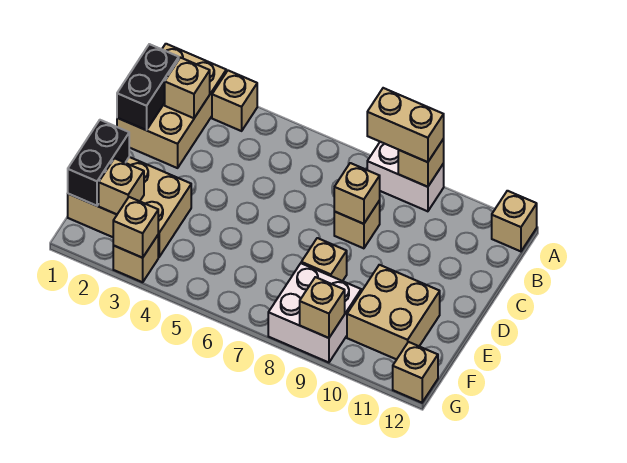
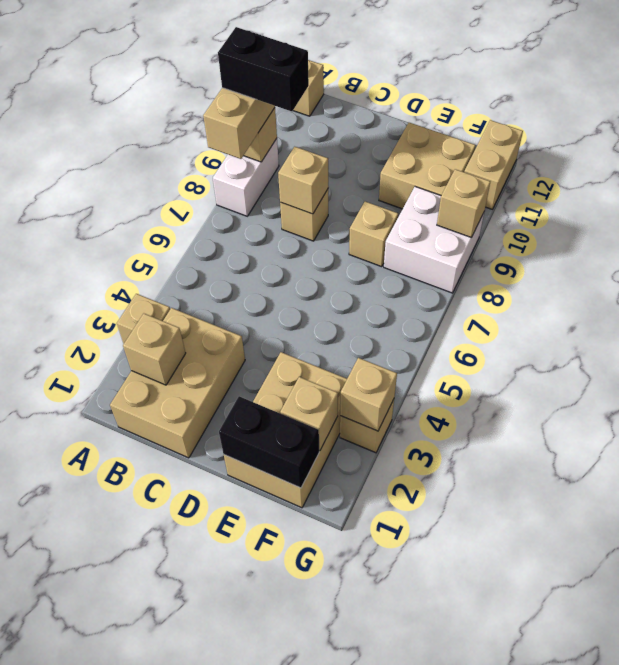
tan 2x3 brick [117,44,226,168] -> tan 2x3 brick turned to [110,308,245,458]
black 1x2 brick [117,44,179,130] -> black 1x2 brick moved to [218,27,309,111]
tan 1x1 brick [393,342,438,403] -> tan 1x2 brick [464,120,523,209]

